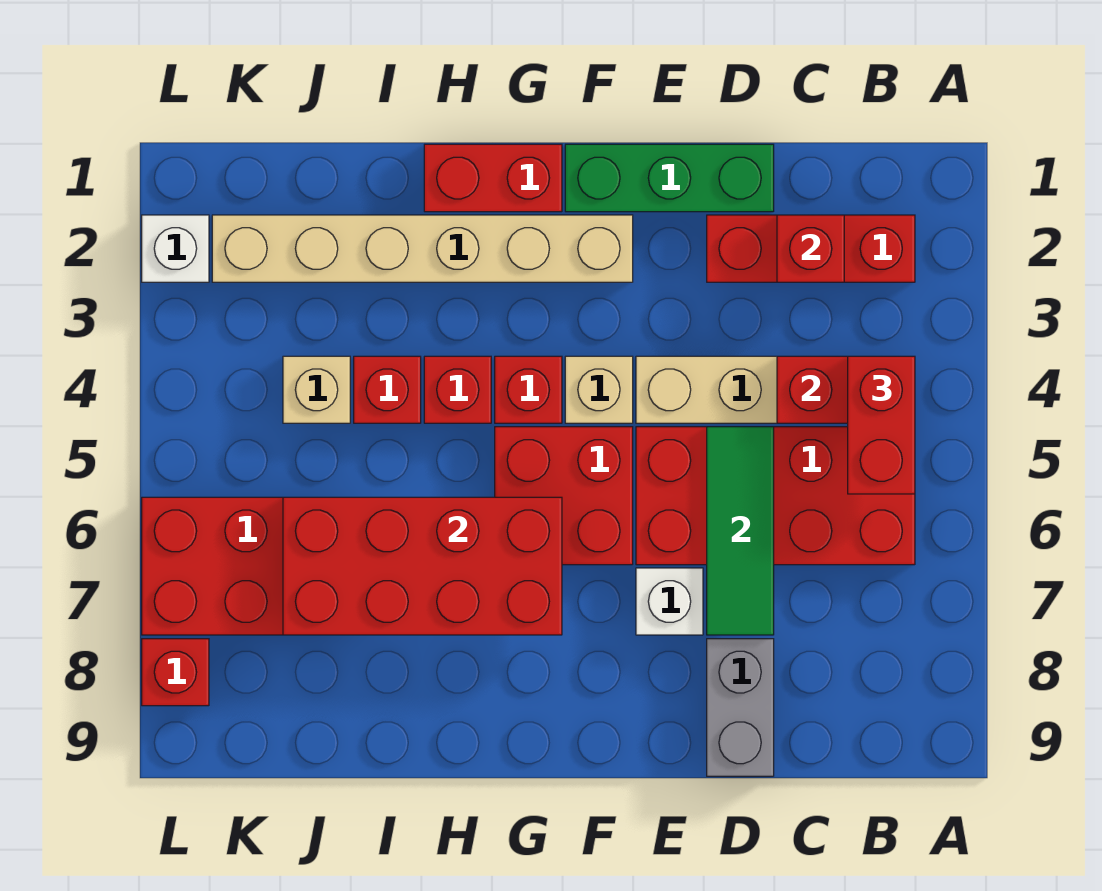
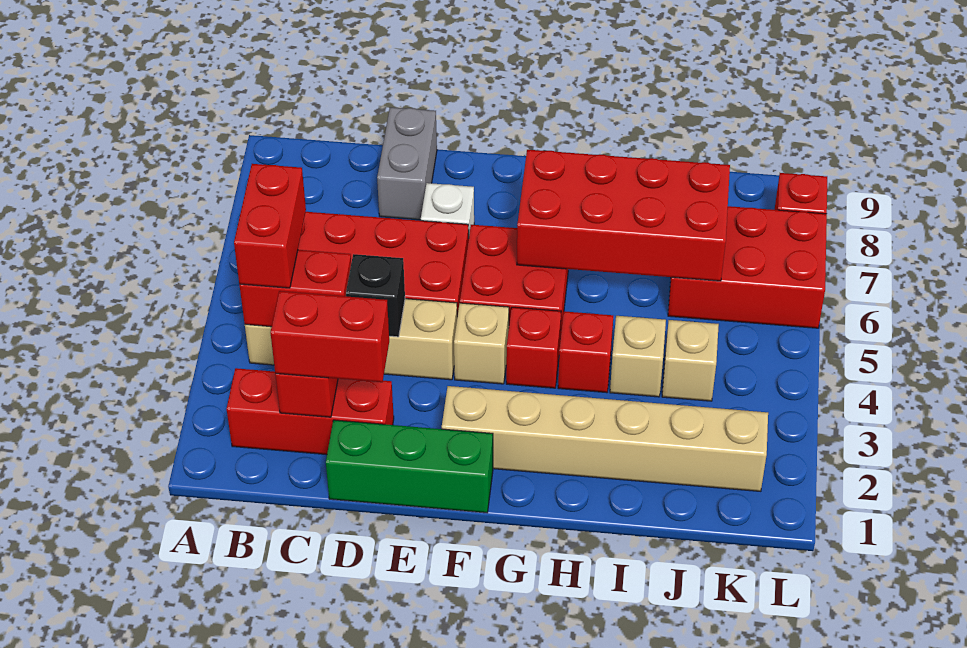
none -> black 1x1 brick [346,254,405,337]
green 1x3 tile [707,427,774,635] -> none
red 1x2 brick [424,144,562,212] -> red 1x2 brick moved to [270,291,390,382]
red 1x1 brick [354,356,421,423] -> tan 1x1 brick [610,316,666,397]
white 1x1 brick [142,215,209,282] -> none

